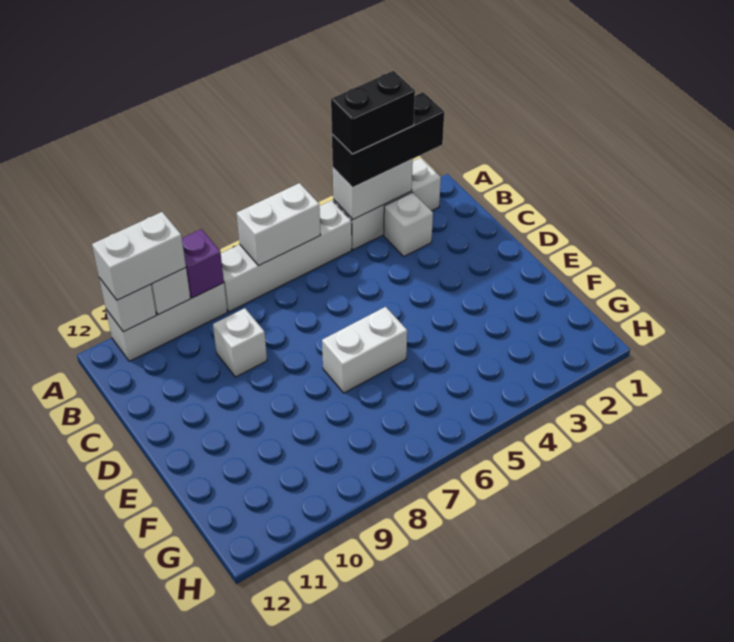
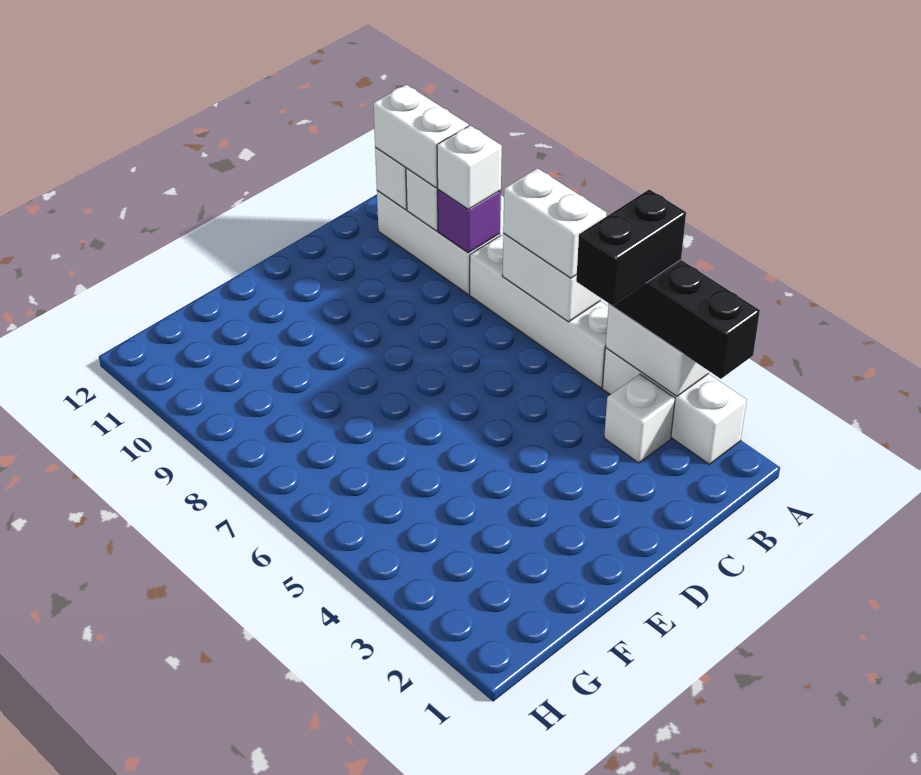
black 1x2 brick [331,71,415,154] -> black 1x2 brick turned to [576,189,686,305]
white 1x1 brick [213,308,267,377] -> white 1x1 brick moved to [437,125,502,209]
white 1x2 brick [322,307,407,393] -> white 1x2 brick moved to [503,168,606,278]

